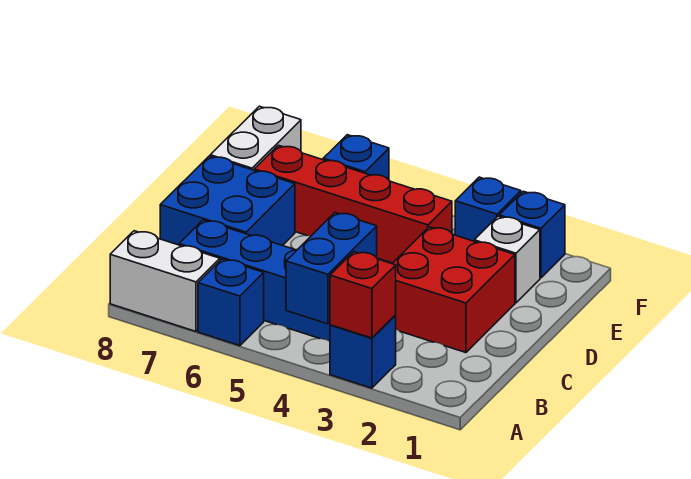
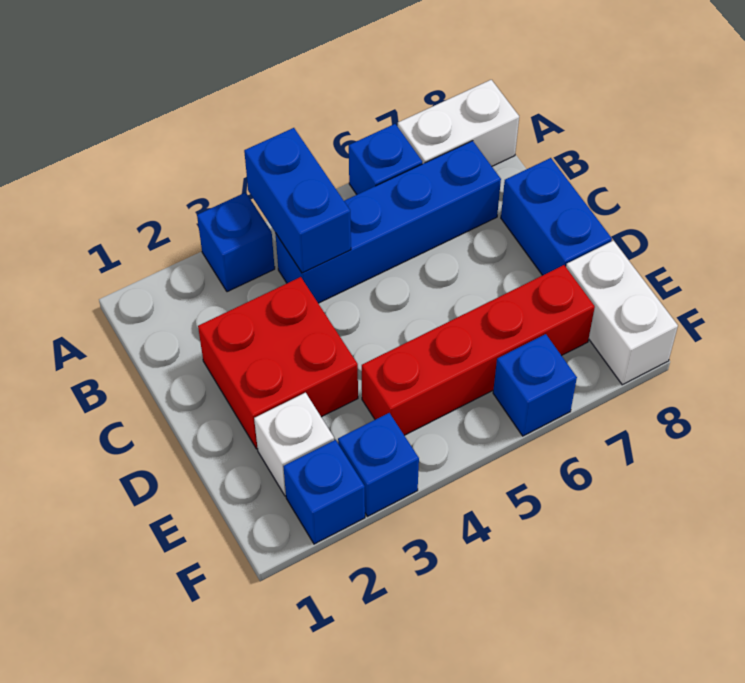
red 1x1 brick [330,252,396,338] -> none
blue 2x2 brick [160,156,295,246] -> blue 1x2 brick [501,158,612,275]

